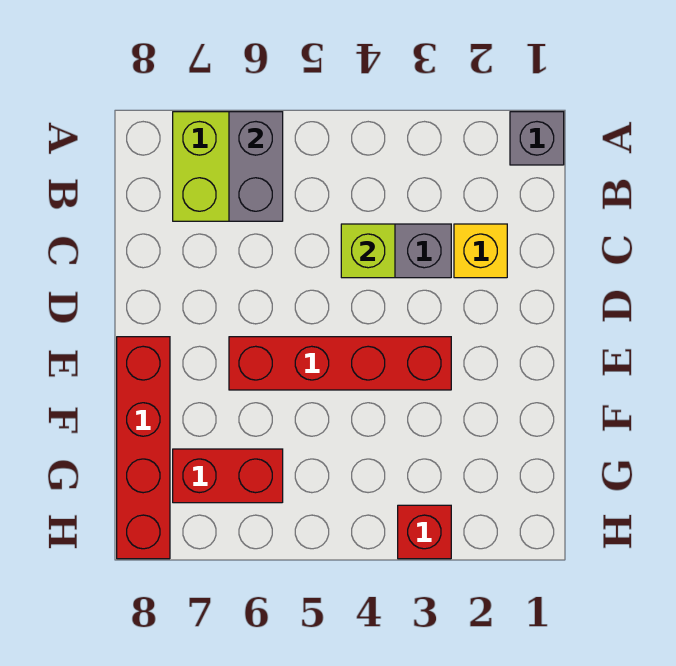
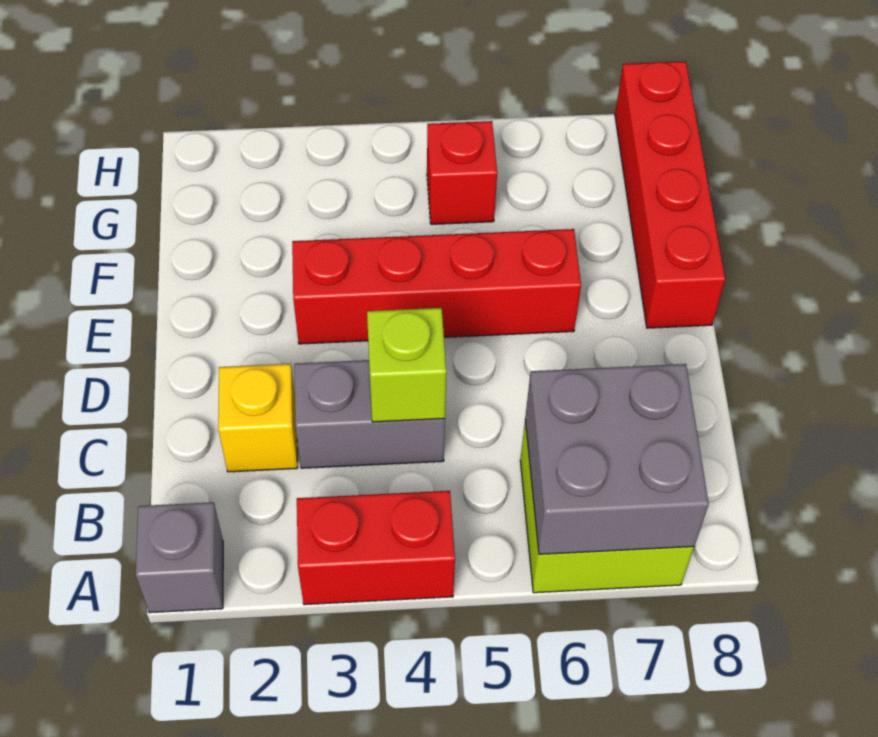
grey 1x2 brick [229,112,283,221] -> grey 2x2 brick [525,364,709,554]
red 1x2 brick [173,449,283,503] -> red 1x2 brick moved to [297,491,455,605]
red 1x1 brick [398,505,451,559] -> red 1x1 brick moved to [427,121,497,224]

